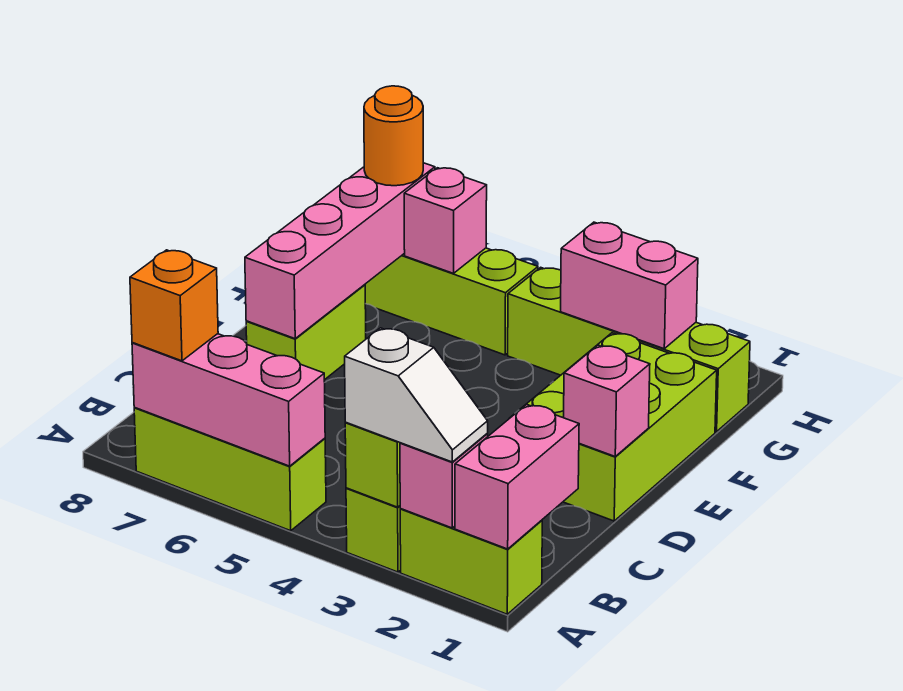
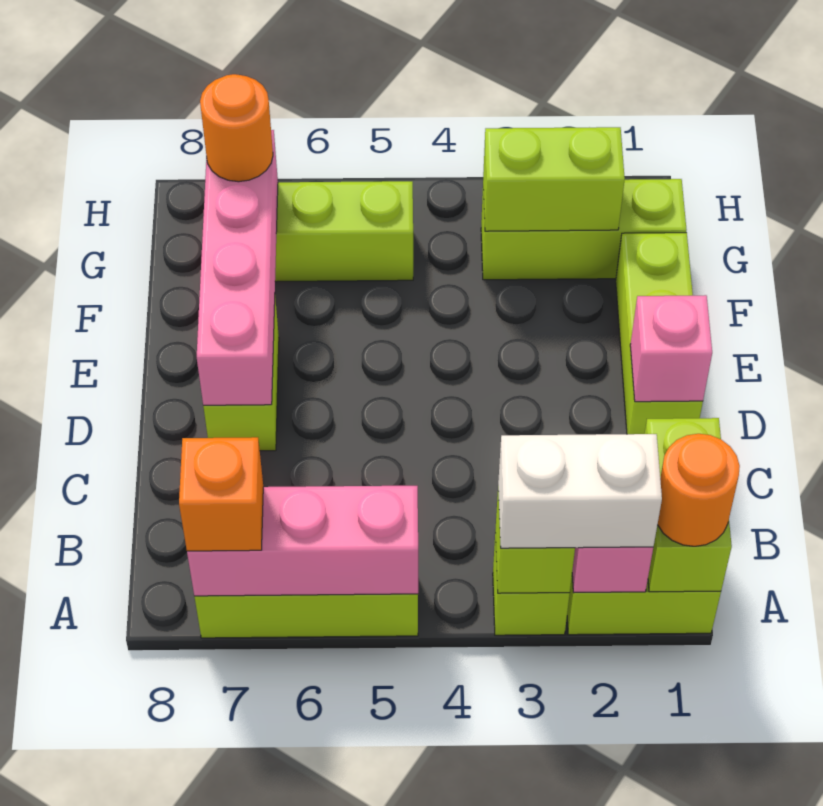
pink 1x2 brick [455,404,579,549] -> lime 1x2 brick [645,418,732,592]
none -> orange 1x1 round brick [658,434,740,546]
white 1x2 slope [345,328,488,462] -> white 1x2 brick [498,434,662,548]
lime 2x3 brick [510,333,717,521] -> lime 1x3 brick [616,233,703,434]
lime 1x4 brick [508,267,750,432] -> lime 1x3 brick [481,179,687,280]
pink 1x2 brick [561,222,698,349] -> lime 1x2 brick [483,127,625,231]
pink 1x1 brick [404,168,487,273] -> none

